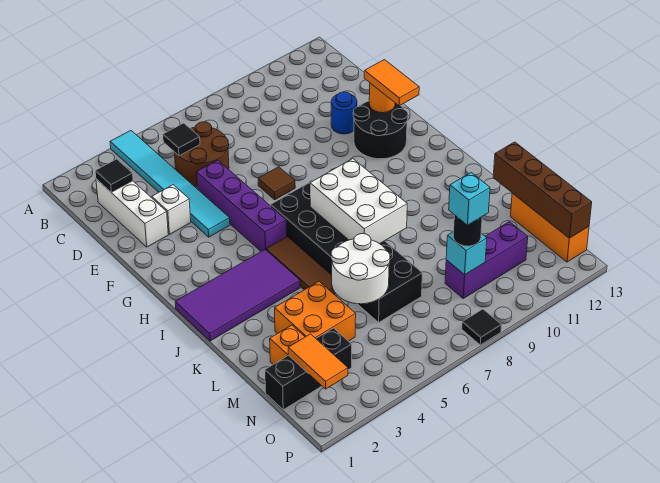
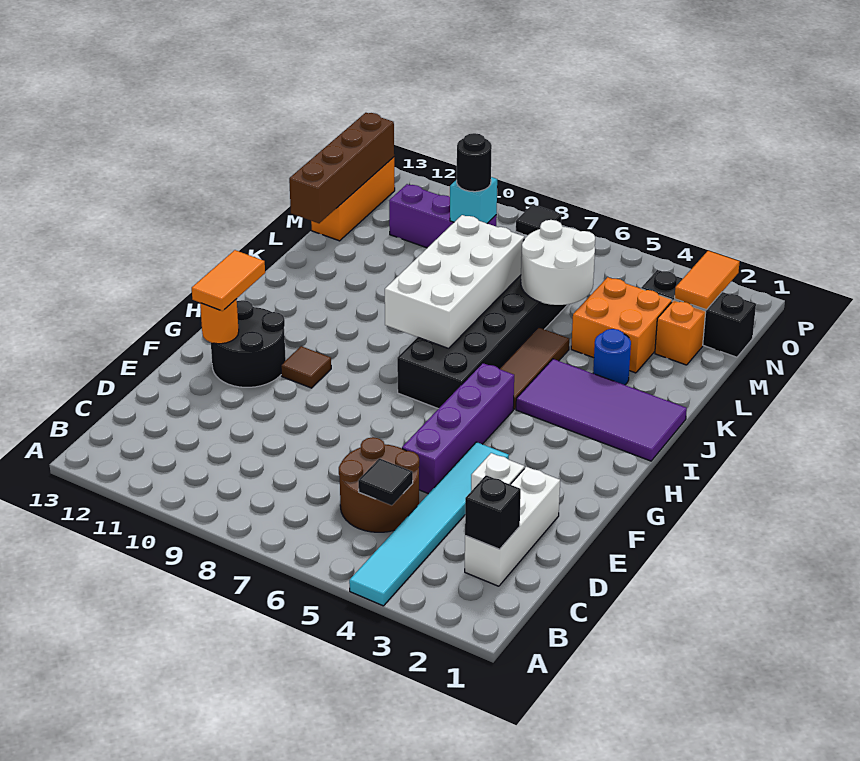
black 1x1 tile [95,159,133,193] -> black 1x1 brick [465,475,521,549]
blue 1x1 round brick [331,92,357,134] -> blue 1x1 round brick moved to [593,329,631,385]
brown 1x1 tile [258,167,295,200] -> brown 1x1 tile moved to [281,346,331,388]
white 2x3 brick [310,159,407,244] -> white 2x4 brick [385,215,524,348]
cyan 1x1 brick [449,173,490,225] -> none

